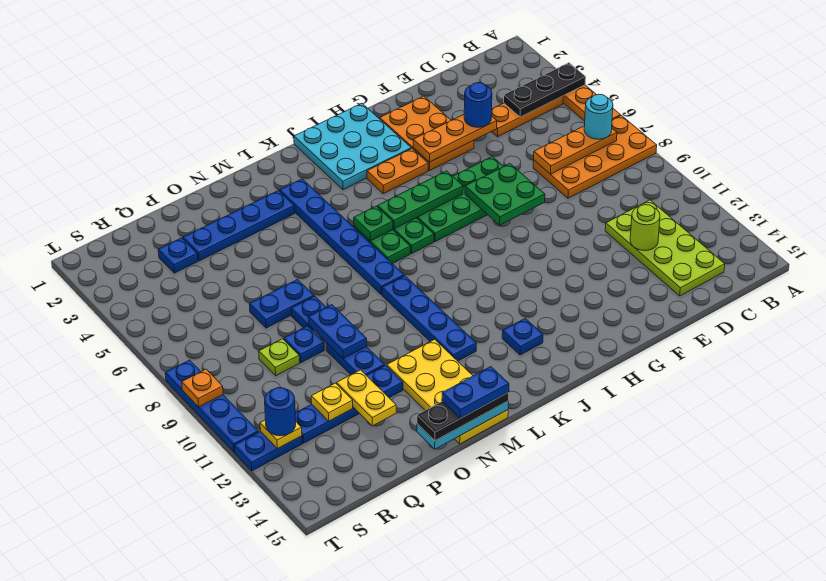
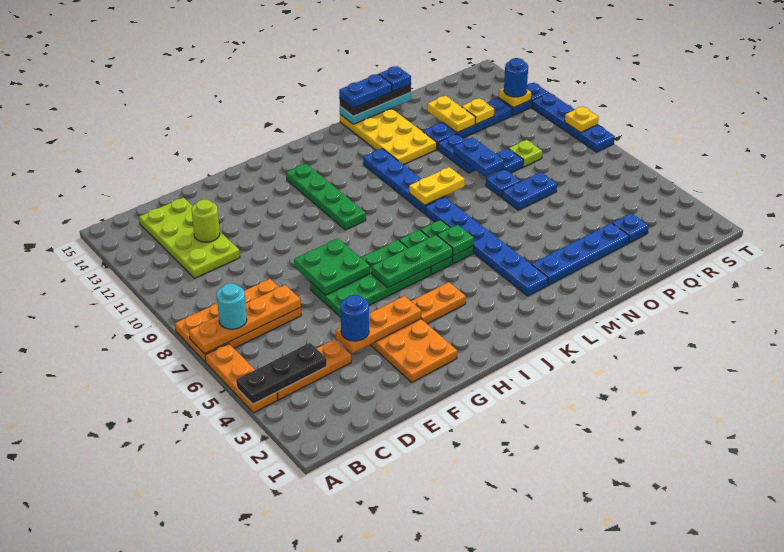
orange 1x3 plate [534,126,617,174] -> orange 1x4 plate [189,285,301,354]
cyan 3x3 plate [294,103,411,190] -> none
none -> green 1x4 plate [286,164,366,230]
blue 1x1 plate [502,318,543,355] -> blue 1x1 plate moved to [379,66,411,92]
none -> yellow 1x2 plate [409,167,465,205]
orange 1x1 plate [182,369,223,407] -> yellow 1x1 plate [565,106,599,133]

